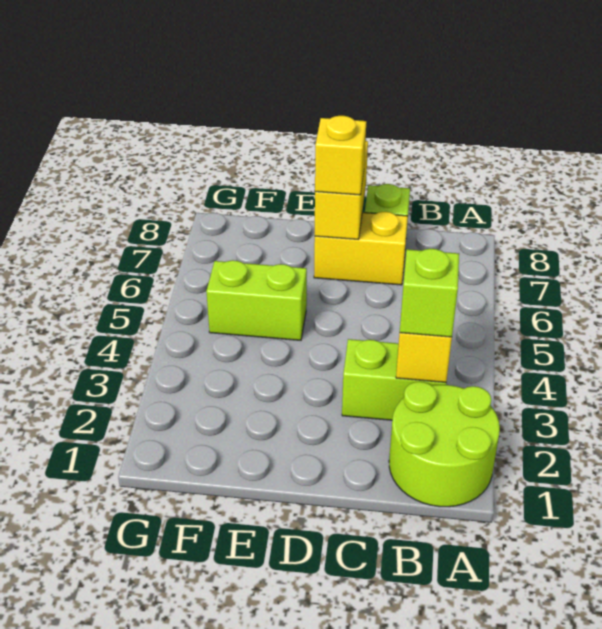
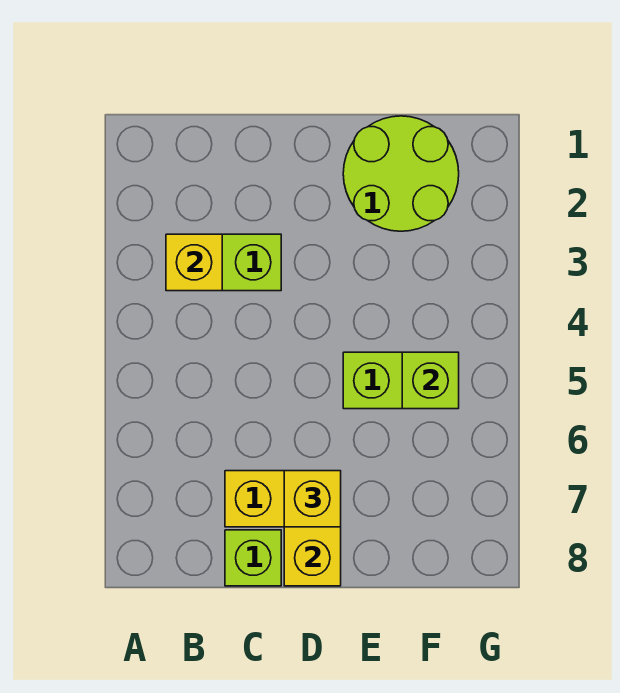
lime 2x2 round brick [389,382,500,507] -> lime 2x2 round brick moved to [343,116,459,231]
lime 1x1 brick [400,249,459,337] -> lime 1x1 brick moved to [402,352,459,409]

